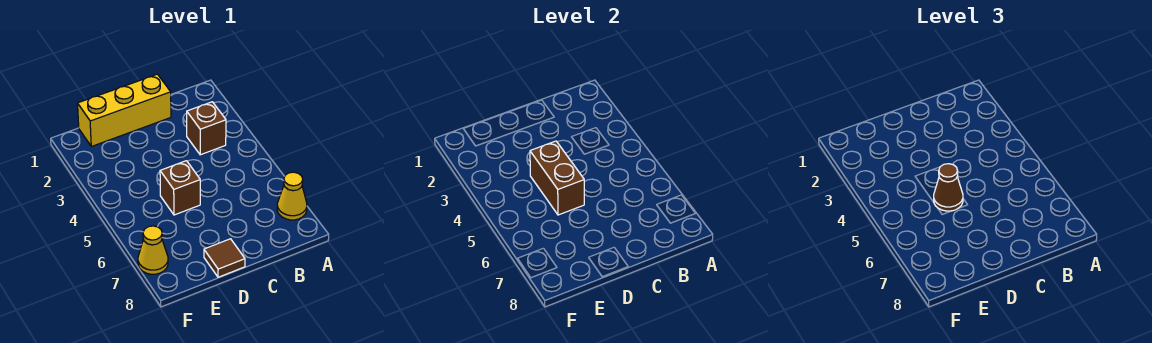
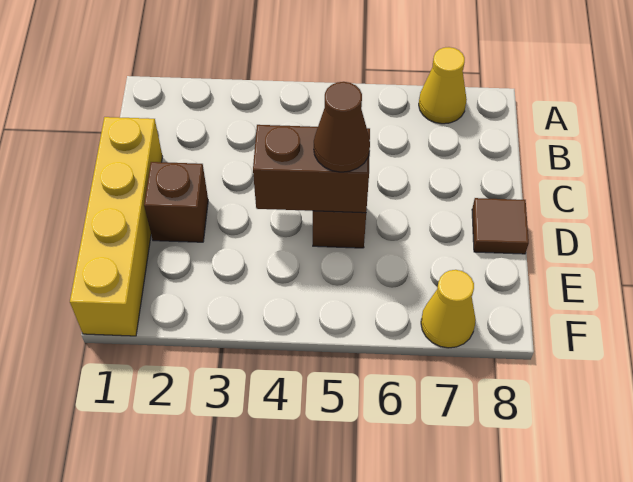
brown 1x1 brick [187,102,226,155] -> brown 1x1 brick moved to [144,162,208,242]
yellow 1x3 brick [78,74,171,146] -> yellow 1x4 brick [70,117,162,336]

